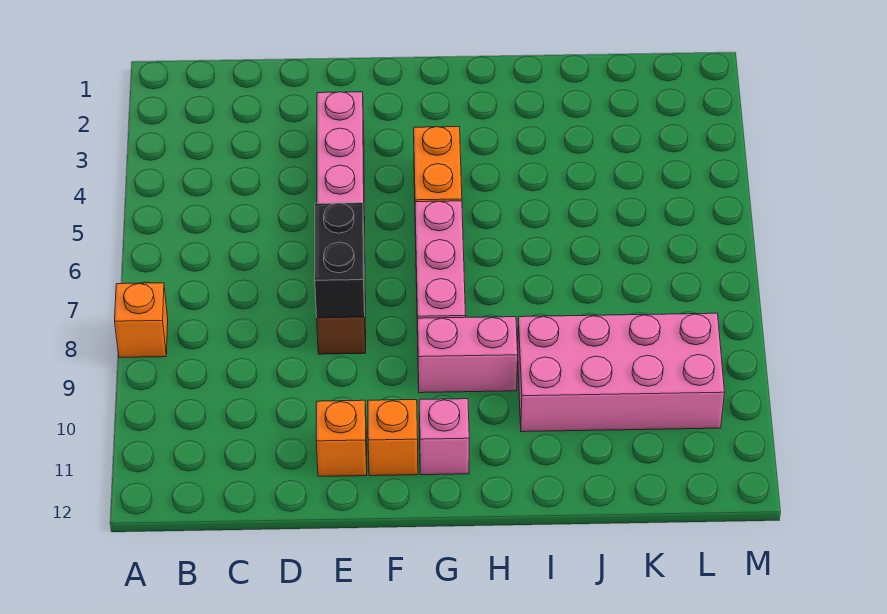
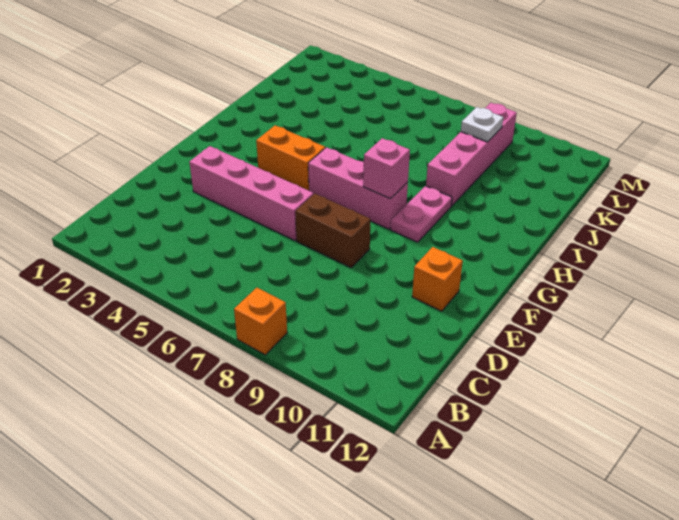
black 1x2 brick [315,203,365,318] -> none
orange 1x1 brick [368,400,418,476] -> none
pink 1x2 brick [418,317,518,393] -> pink 1x2 plate [390,186,452,242]
pink 1x1 brick [419,399,469,475] -> pink 1x1 brick moved to [363,138,410,199]
pink 2x4 brick [518,313,725,432] -> pink 1x4 brick [426,103,517,206]
none -> white 1x1 plate [461,107,503,142]

